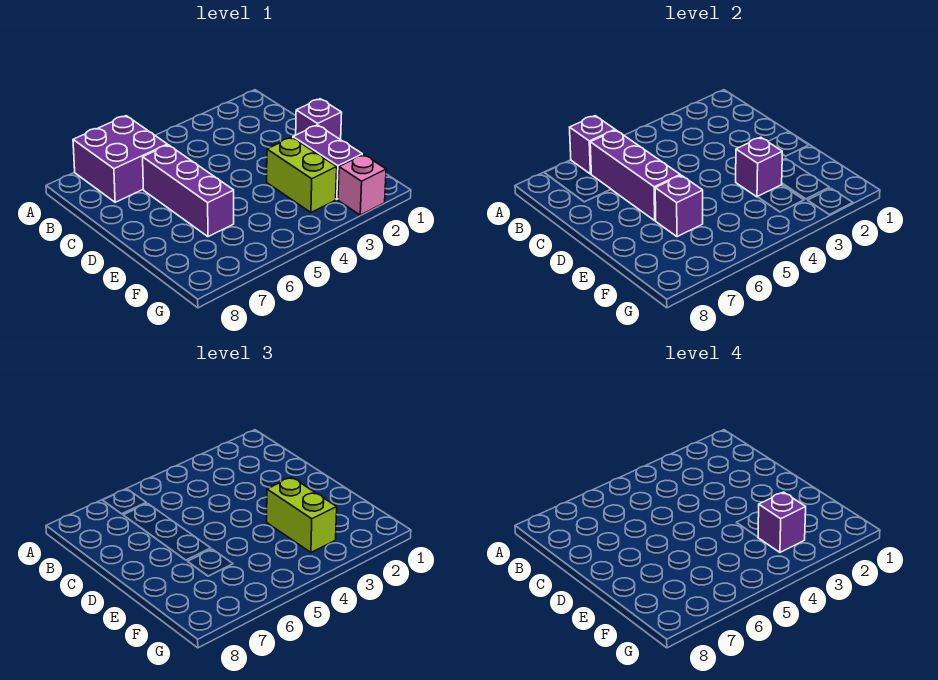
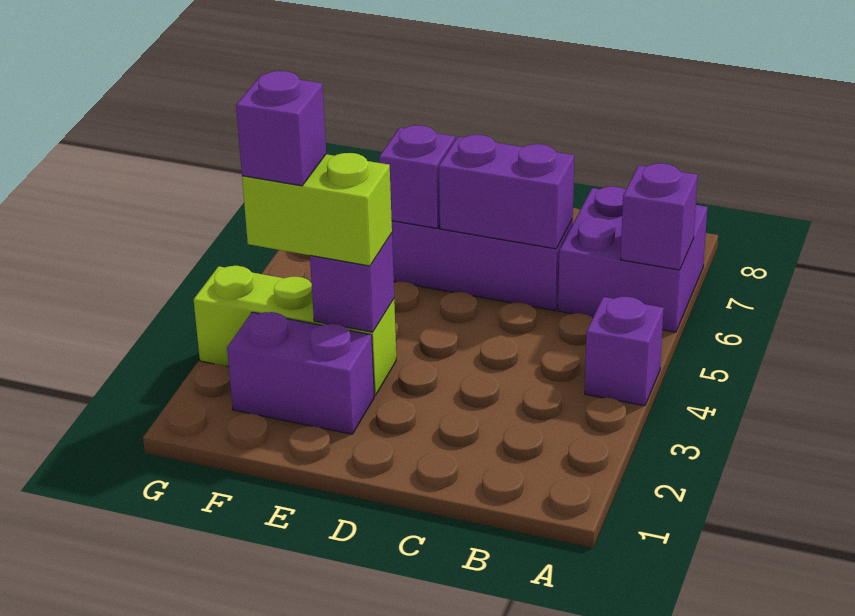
purple 1x3 brick [590,130,680,220] -> purple 1x2 brick [439,135,574,249]
purple 1x1 brick [296,99,342,140] -> purple 1x1 brick moved to [585,297,664,406]
lime 1x2 brick [267,137,337,212] -> lime 1x3 brick [194,266,396,395]
pink 1x1 brick [338,155,386,215] -> none

